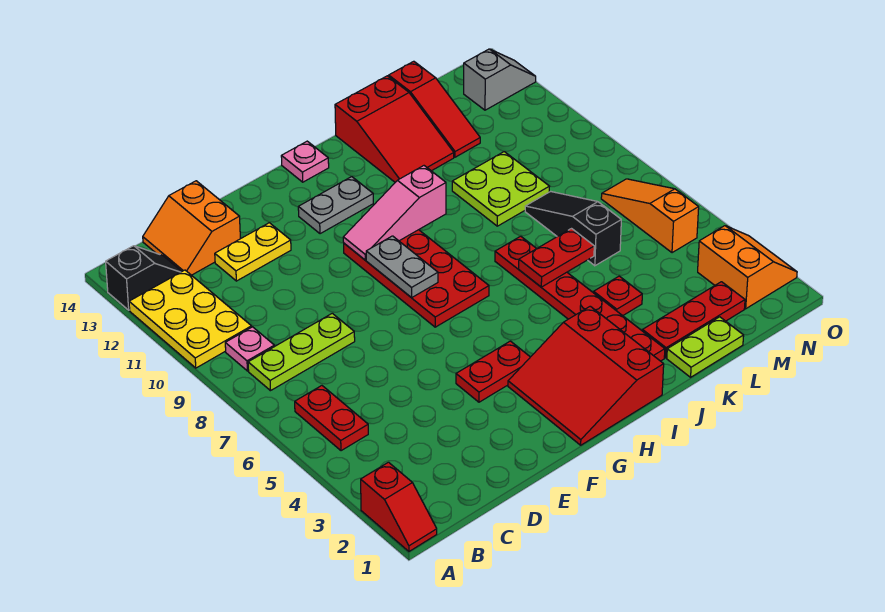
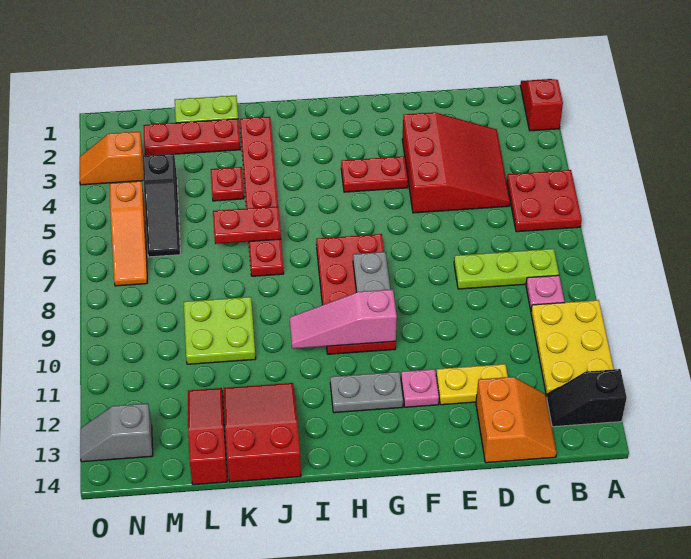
red 1x2 plate [295,386,368,451] -> red 2x2 plate [507,170,582,232]
red 3x3 slope [508,306,664,445] -> red 3x3 slope moved to [402,112,510,213]
pink 1x3 slope [343,166,446,260] -> pink 1x3 slope turned to [290,289,397,349]
pink 1x1 plate [281,141,329,182] -> pink 1x1 plate moved to [401,369,439,407]
black 1x3 slope [525,191,621,266] -> black 1x3 slope moved to [143,154,180,257]
orange 2x2 slope [698,226,797,309] -> orange 1x2 slope [80,132,143,185]

